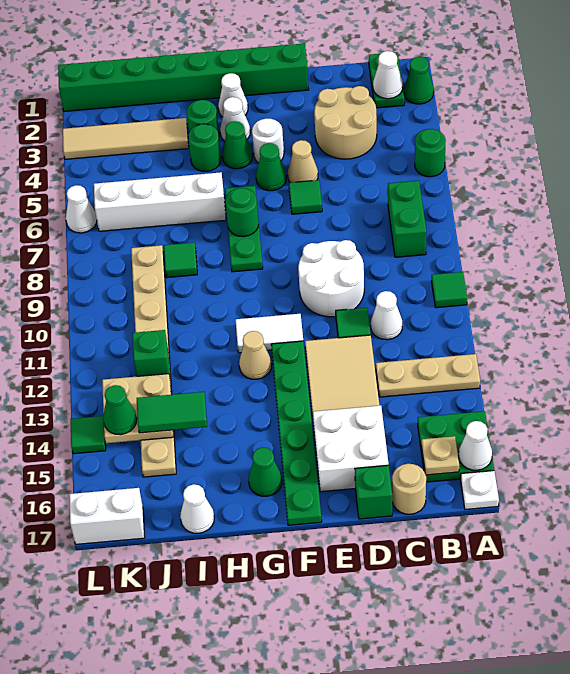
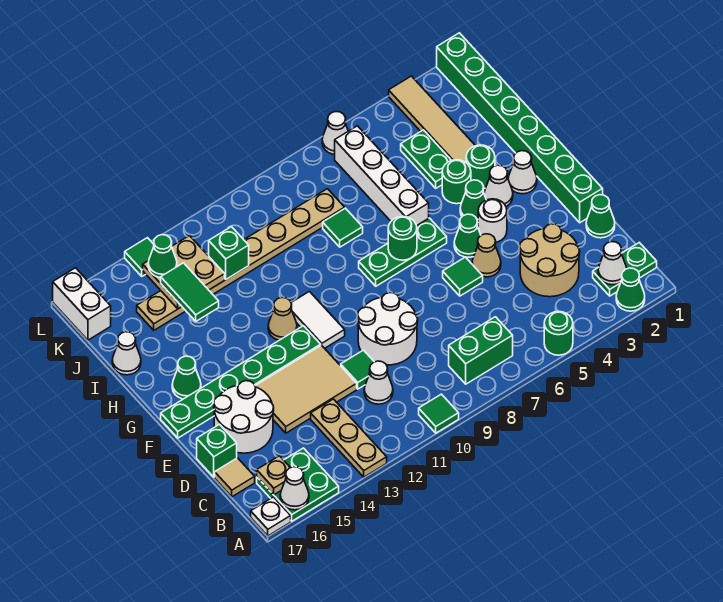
tan 1x1 round brick [392,464,426,514] -> tan 1x1 tile [215,458,255,497]
none -> green 1x1 cone [586,195,615,238]
white 2x2 brick [313,405,389,492] -> white 2x2 round brick [214,381,274,453]
none -> green 1x2 plate [401,130,451,188]

